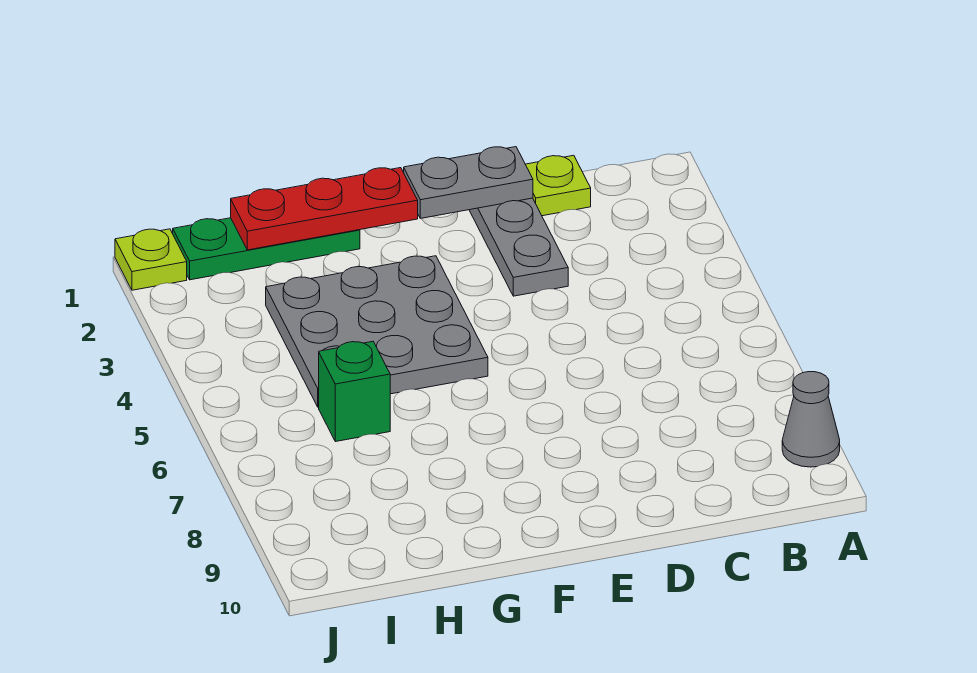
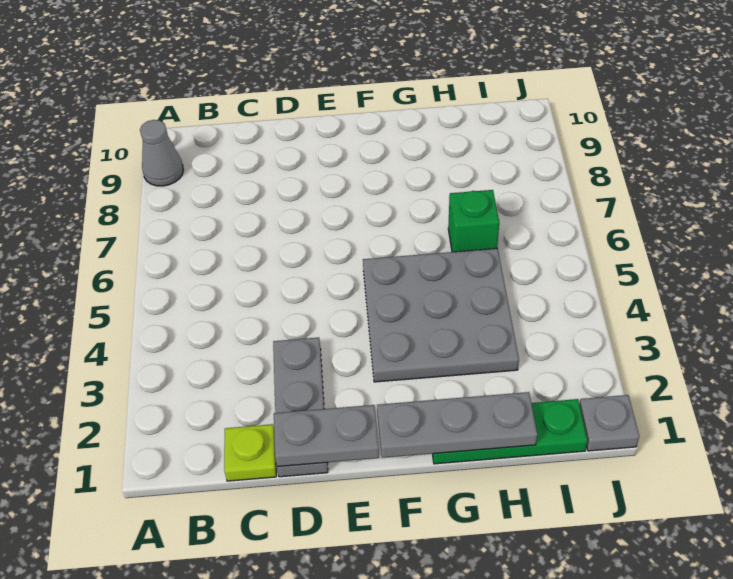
red 1x3 plate [231,168,418,250] -> grey 1x3 plate [377,392,537,458]
lime 1x1 plate [115,229,187,290] -> grey 1x1 plate [579,395,639,451]

